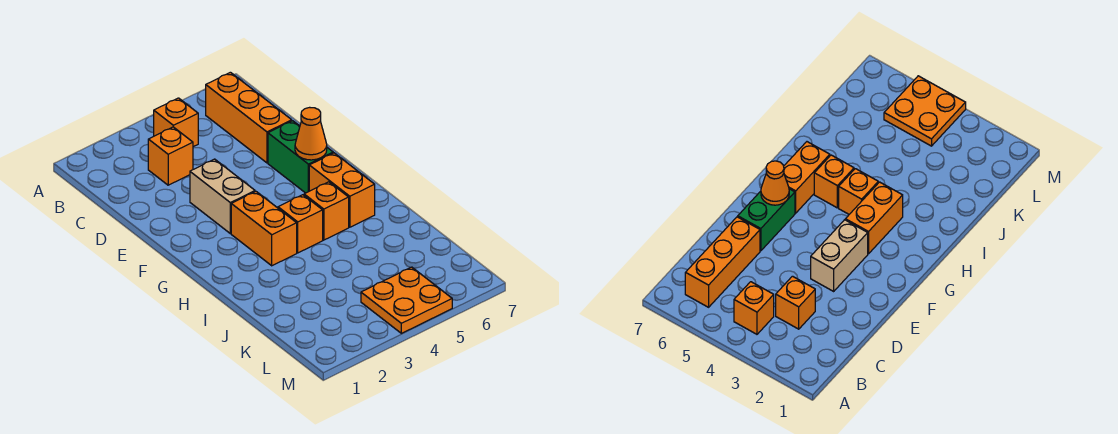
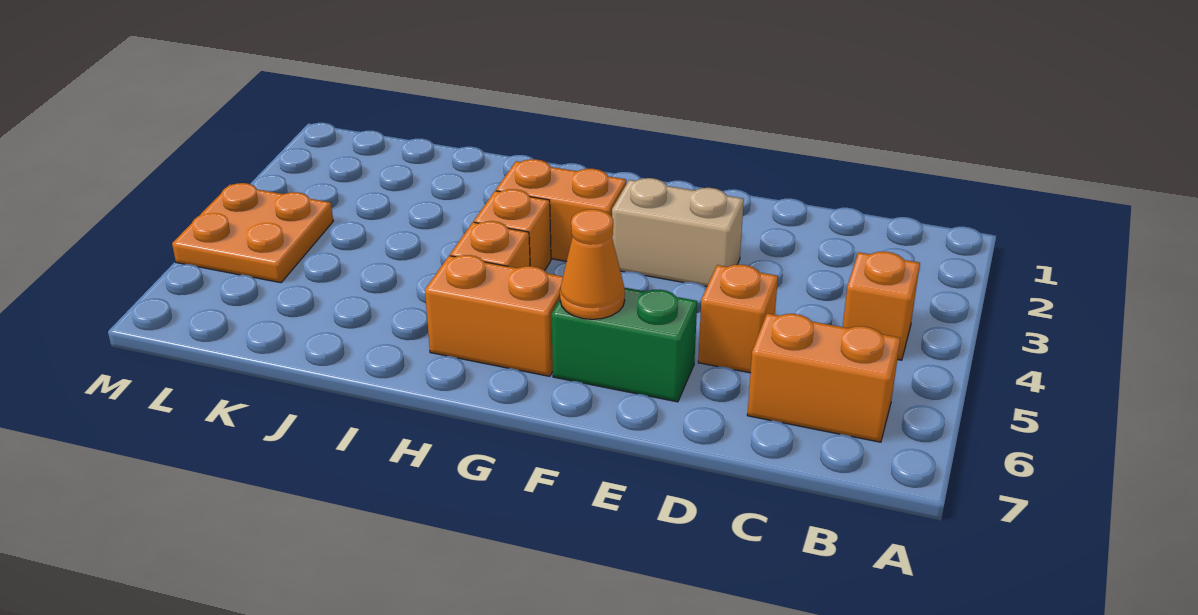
orange 1x3 brick [206,72,292,163] -> orange 1x2 brick [747,313,900,442]
orange 1x1 brick [148,127,193,185] -> orange 1x1 brick moved to [698,265,778,373]

